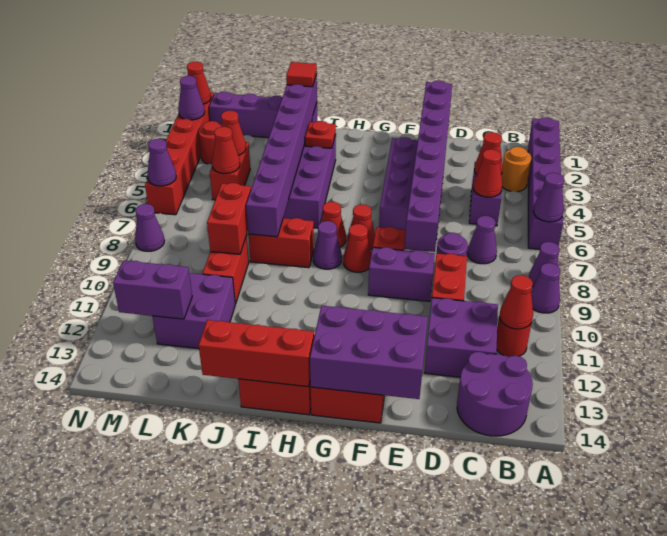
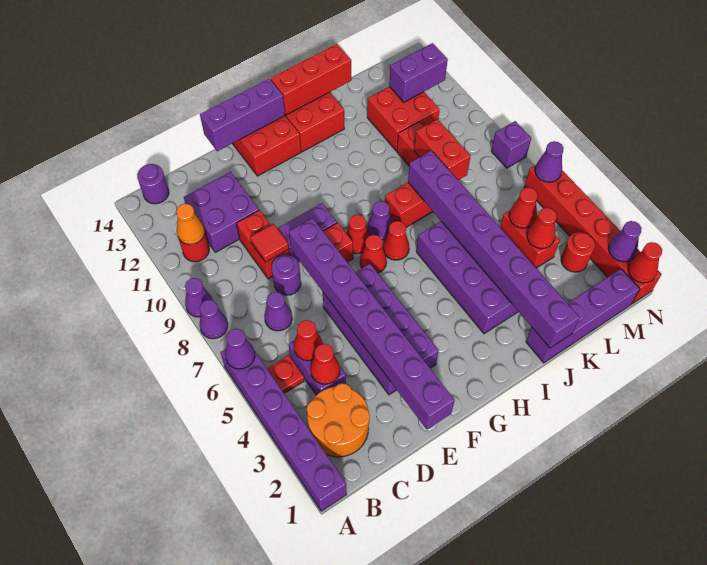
orange 1x1 round brick [502,147,531,192] -> orange 2x2 round brick [307,383,370,457]
red 1x1 cone [499,275,533,329] -> orange 1x1 cone [176,204,205,245]
purple 2x2 round brick [457,352,533,436] -> purple 1x1 round brick [137,164,169,204]
purple 2x3 brick [310,306,428,399] -> purple 1x3 brick [200,79,285,151]
red 1x1 plate [305,121,336,148] -> red 1x1 plate moved to [267,355,304,393]
red 1x1 tile [286,62,317,87] -> red 1x1 tile moved to [250,224,289,262]
purple 2x2 brick [152,273,235,349] -> red 2x2 brick [367,87,440,151]
purple 1x1 cone [135,204,165,251] -> purple 1x1 brick [491,121,531,168]

